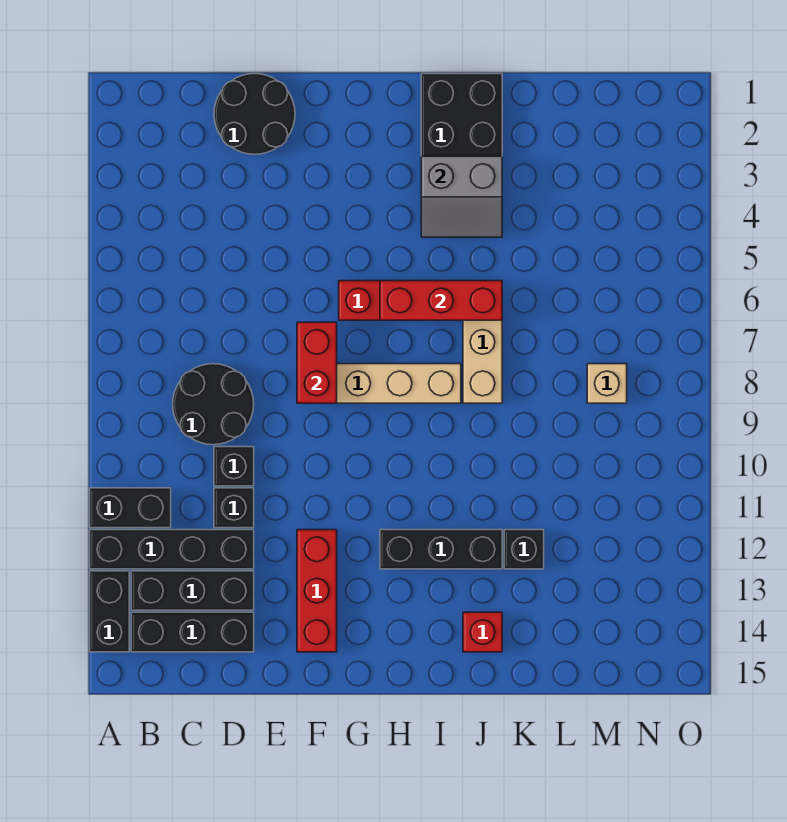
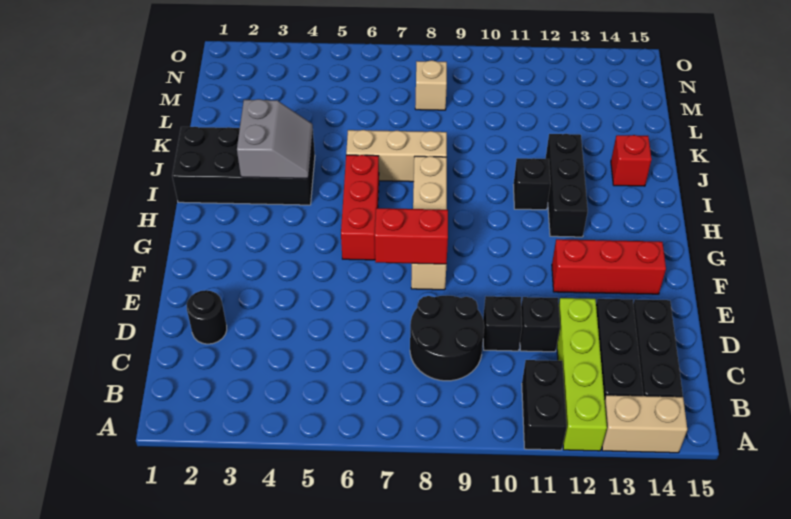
black 1x4 brick [90,530,254,569] -> lime 1x4 brick [557,298,607,451]
black 1x2 brick [90,571,129,652] -> tan 1x2 brick [602,395,687,453]
black 2x2 round brick [214,74,295,154] -> black 1x1 round brick [186,290,227,344]
red 1x3 brick [380,281,502,320] -> none
black 1x1 brick [504,530,544,569] -> black 1x1 brick moved to [514,158,551,210]

